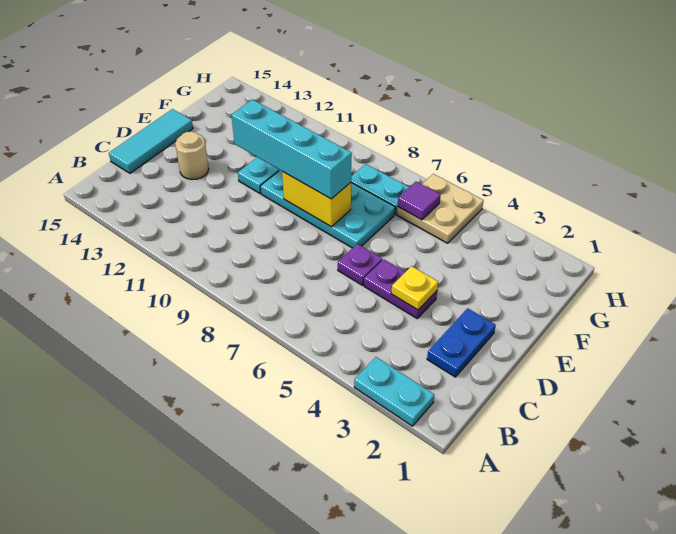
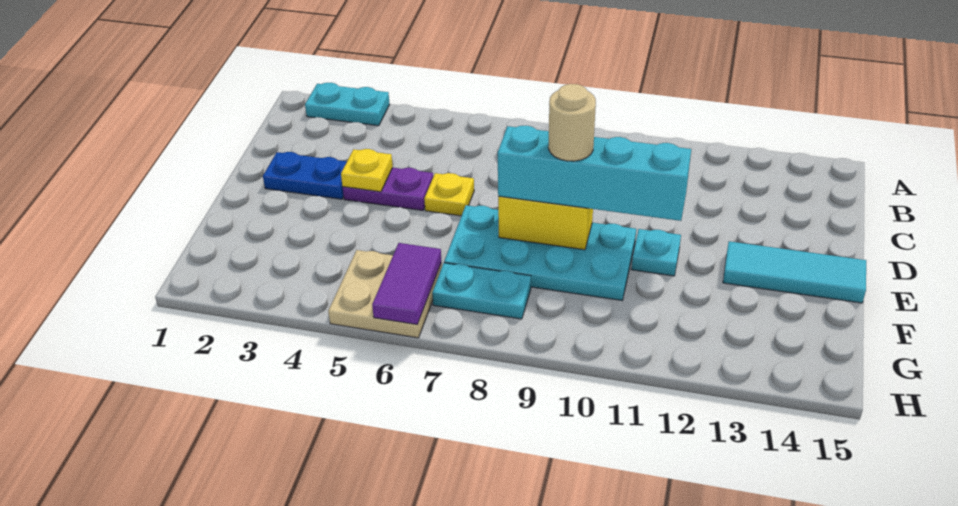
blue 1x2 plate [427,308,496,377] -> blue 1x2 plate turned to [263,152,347,199]
cyan 1x3 tile [109,109,193,173] -> cyan 1x3 tile turned to [723,241,866,303]
purple 1x1 plate [338,244,382,285] -> yellow 1x1 plate [424,173,474,216]
tan 1x1 round brick [175,132,209,180] -> tan 1x1 round brick moved to [548,84,596,161]
purple 1x1 tile [398,181,441,220] -> purple 1x2 tile [372,243,441,325]

